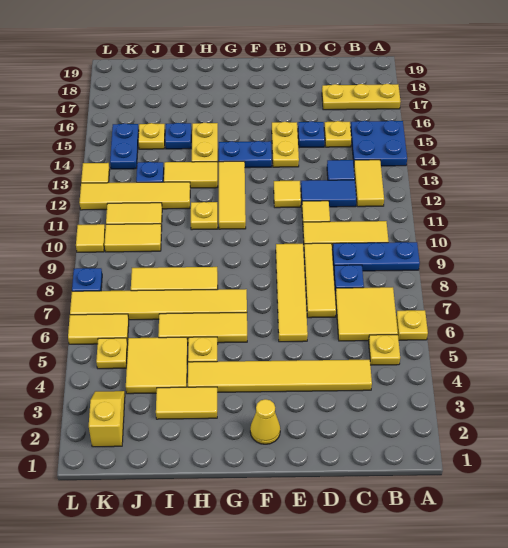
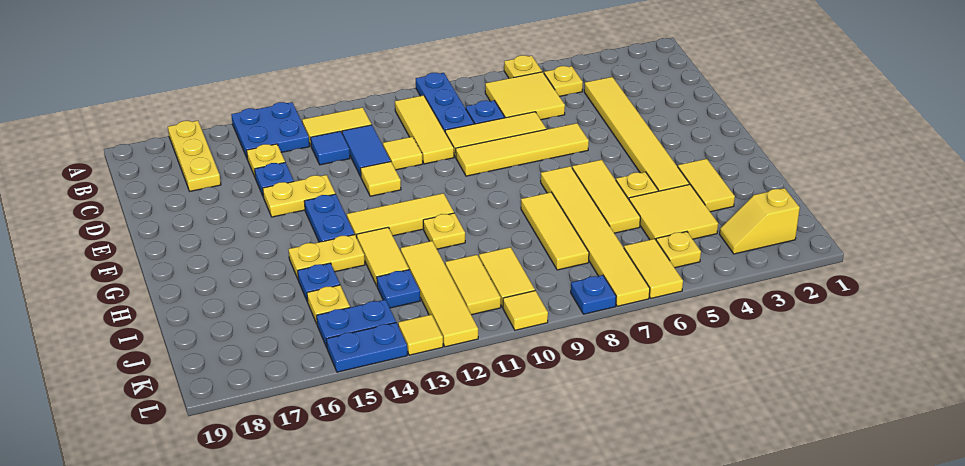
yellow 1x1 cone [250,399,280,444] -> none
none -> blue 1x2 plate [327,323,407,372]

